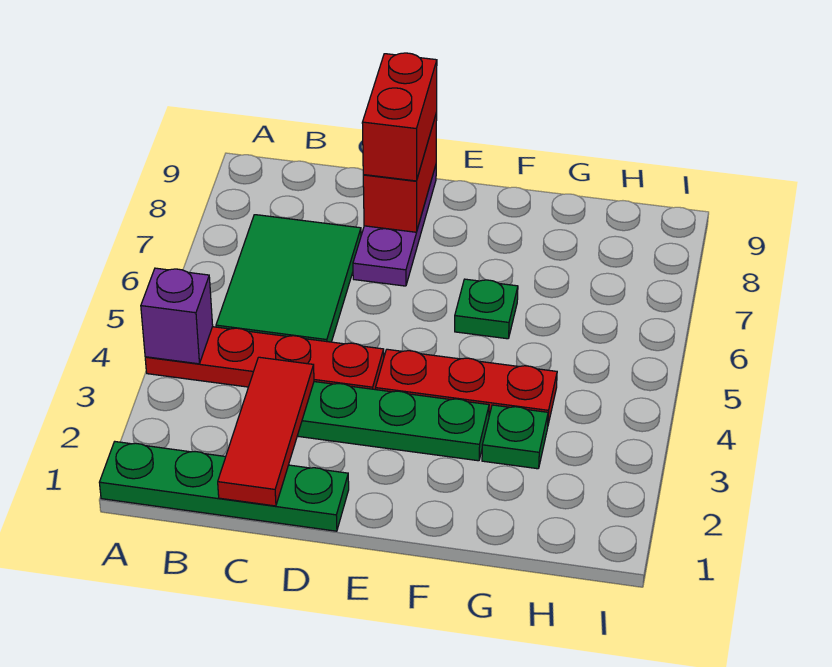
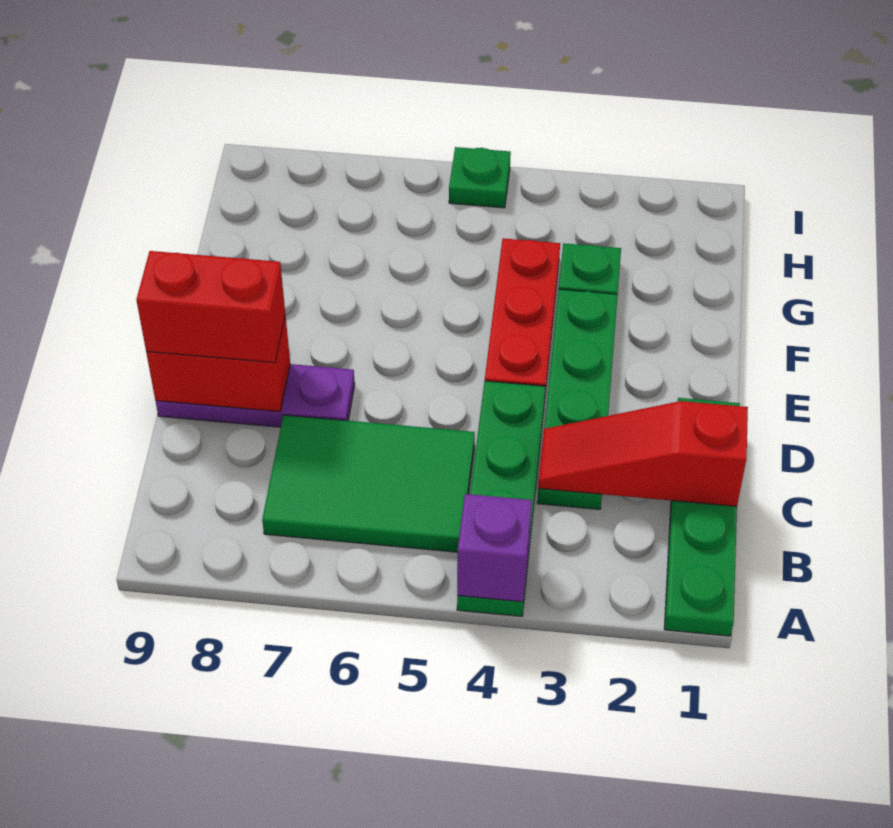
red 1x4 plate [145,327,384,390] -> green 1x4 plate [457,381,546,616]
red 1x3 tile [218,357,314,506] -> red 1x3 slope [538,401,748,506]
green 1x1 plate [455,279,518,339] -> green 1x1 plate moved to [449,147,511,208]

